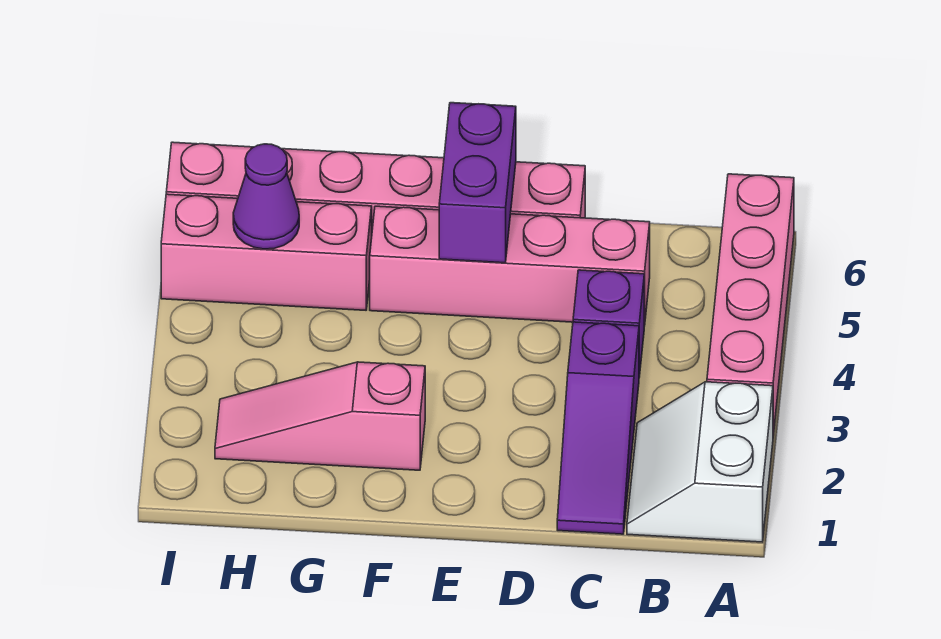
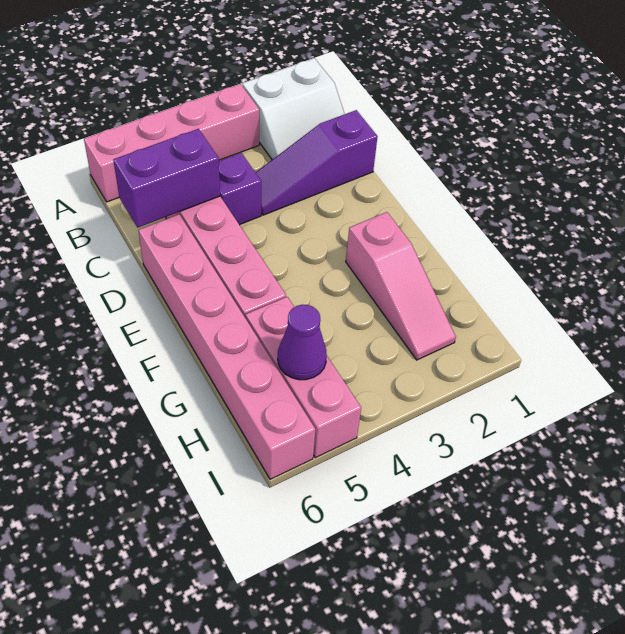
purple 1x3 slope [557,322,639,534] -> purple 1x3 slope turned to [256,110,378,215]
purple 1x2 brick [439,103,516,263] -> purple 1x2 brick moved to [113,129,220,228]

